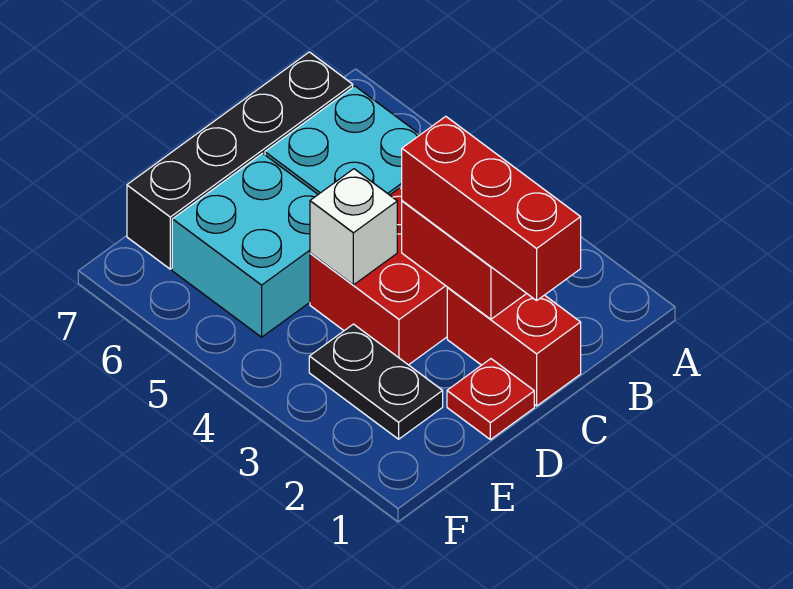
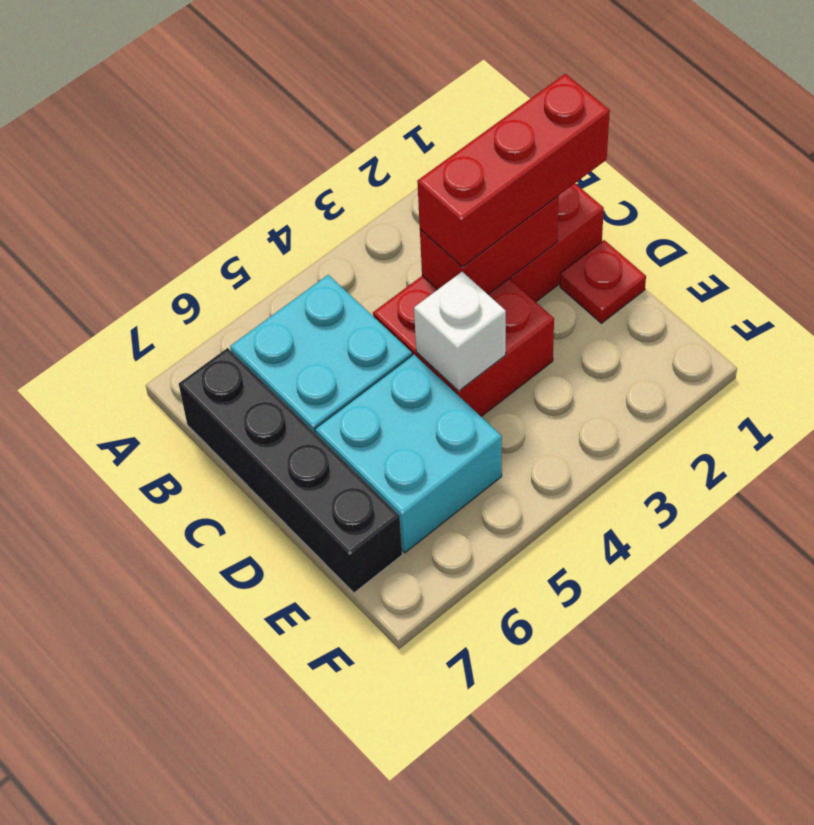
black 1x2 plate [309,324,443,439] -> none

